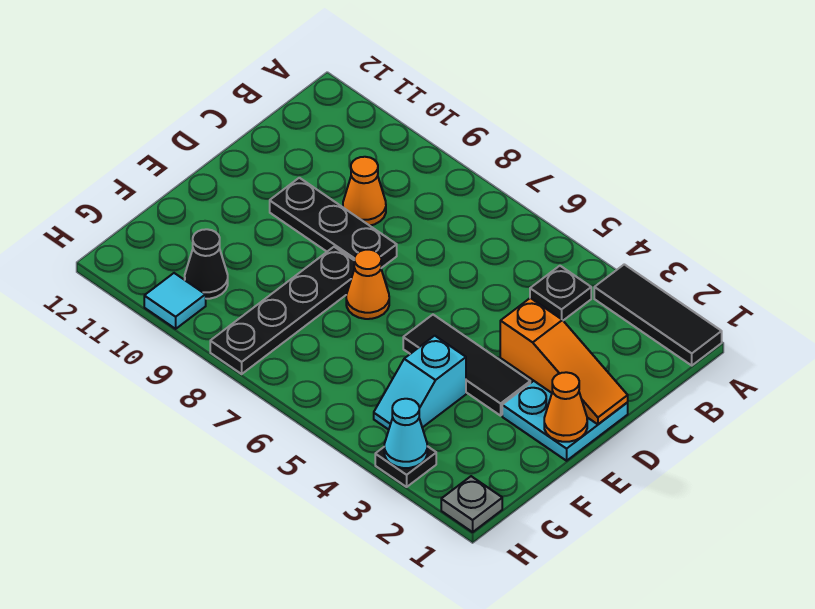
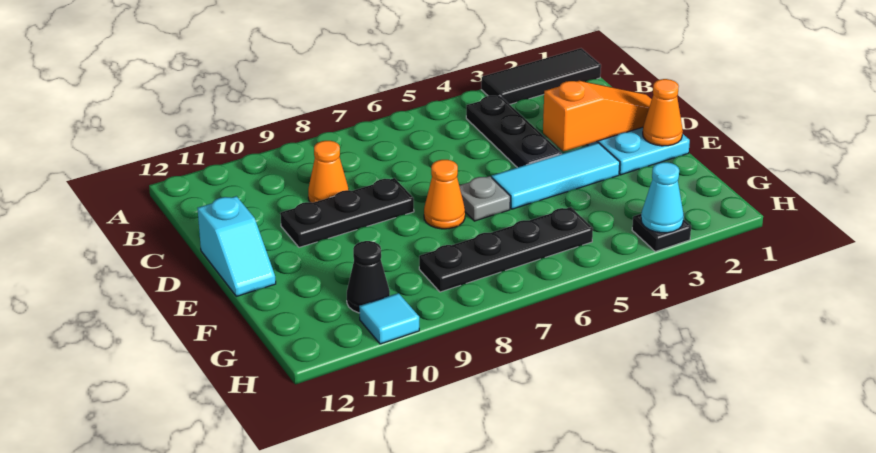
black 1x1 plate [530,266,591,320] -> black 1x3 plate [466,95,562,168]
black 1x3 tile [403,315,530,416] -> cyan 1x3 tile [492,143,620,209]
black 1x4 plate [210,247,355,374] -> black 1x4 plate turned to [419,207,593,292]
cyan 1x2 slope [374,336,466,430] -> cyan 1x2 slope moved to [198,196,276,296]
grey 1x1 plate [441,476,502,532] -> grey 1x1 plate moved to [459,176,510,221]

